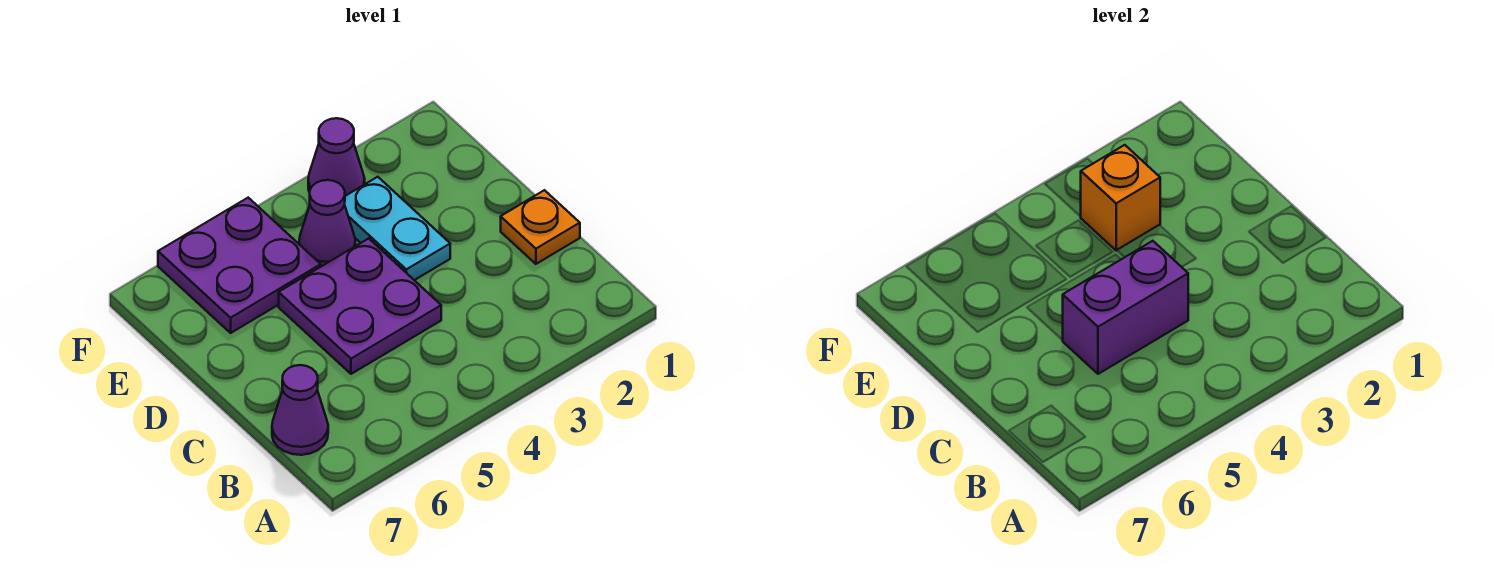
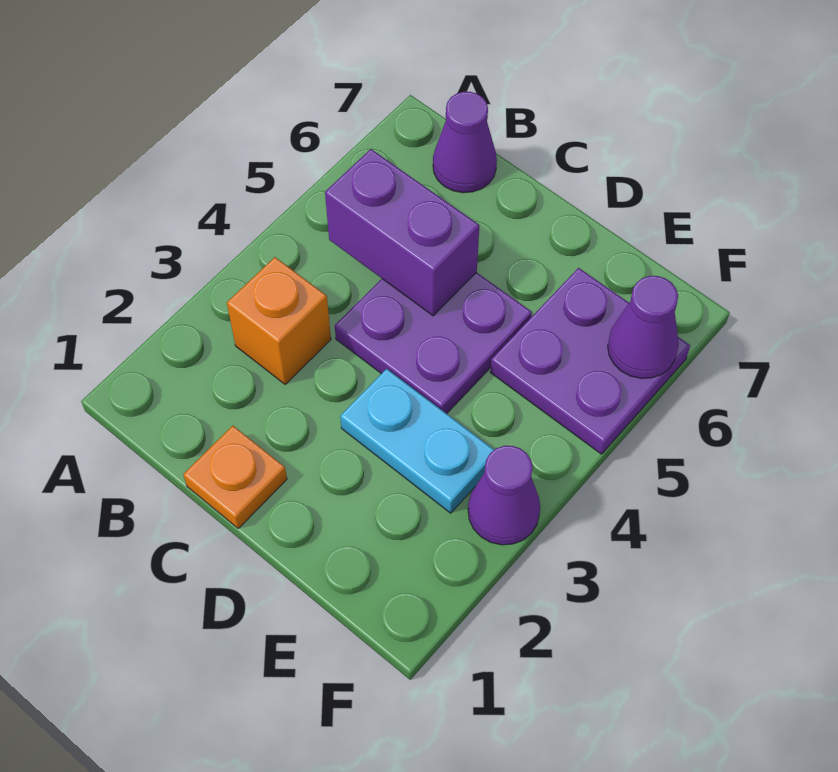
purple 1x2 brick [1063,241,1188,374] -> purple 1x2 brick turned to [325,149,479,316]
orange 1x1 brick [1081,145,1160,250] -> orange 1x1 brick moved to [227,257,331,384]
purple 1x1 cone [299,180,355,266] -> purple 1x1 cone moved to [608,276,679,378]

